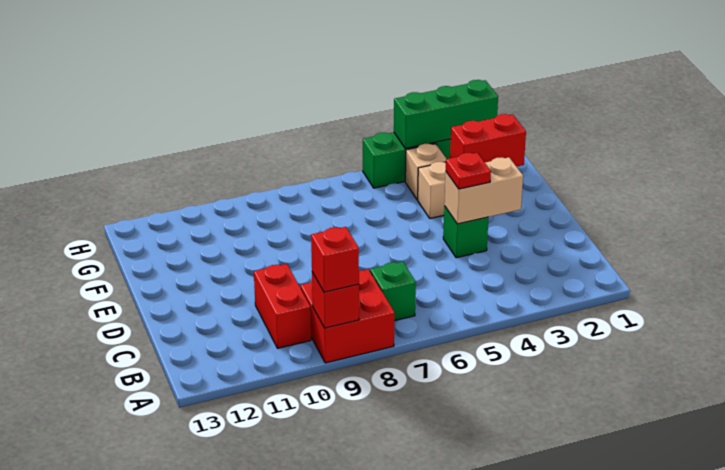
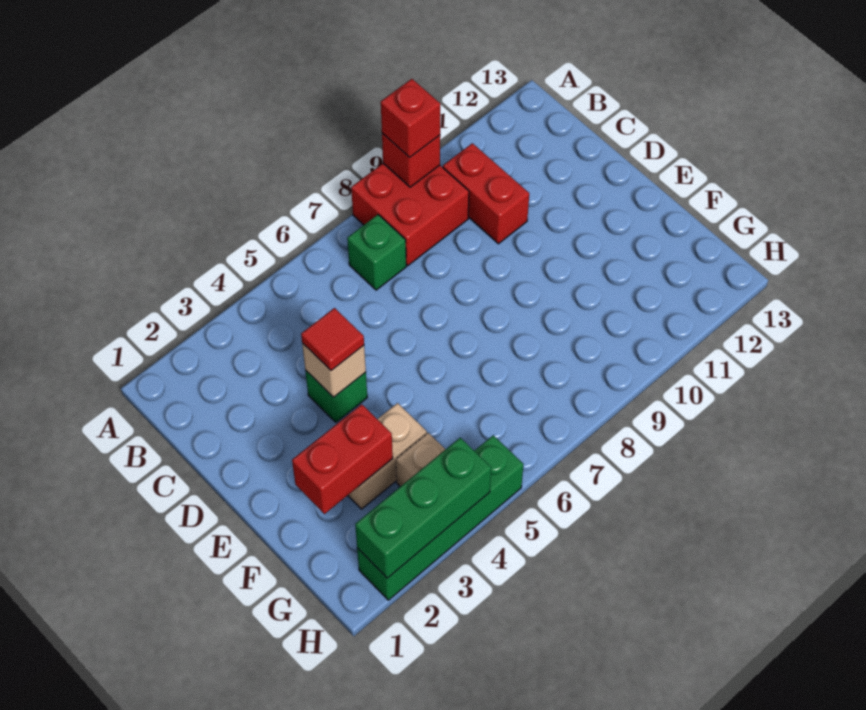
tan 1x2 brick [444,157,523,224] -> tan 1x1 brick [302,343,366,397]
red 1x1 plate [446,153,491,189] -> red 1x1 tile [301,308,364,371]

